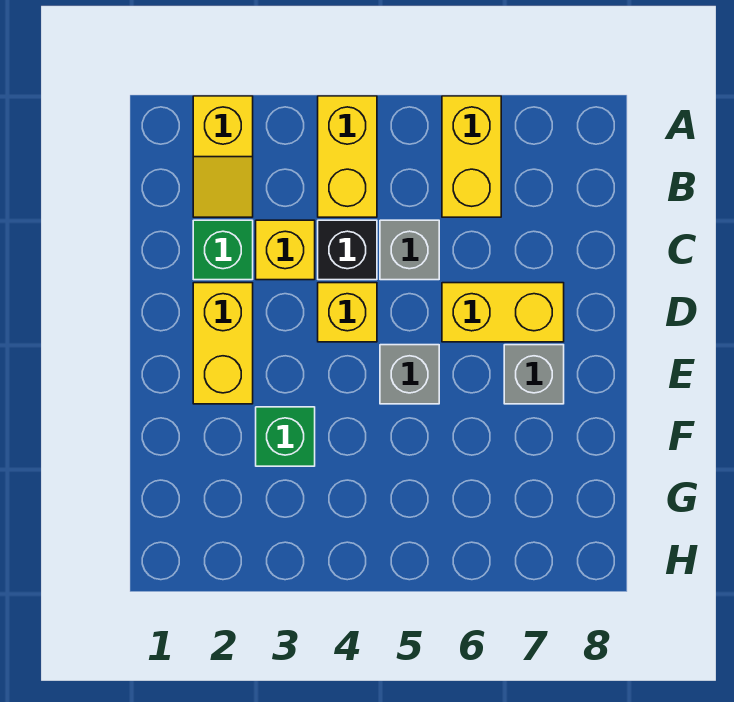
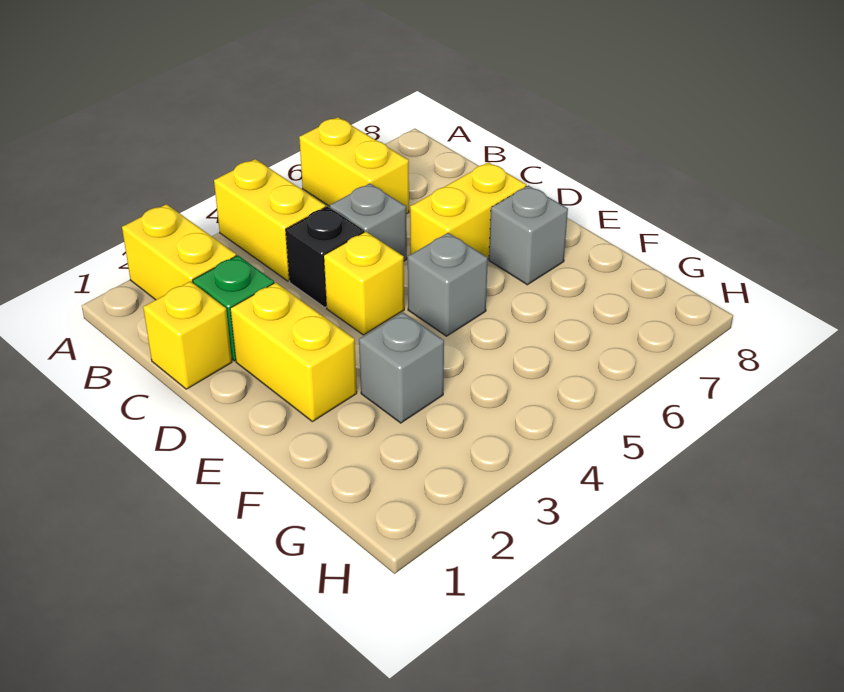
yellow 1x2 slope [193,96,253,217] -> yellow 1x2 brick [122,204,236,300]
yellow 1x1 brick [256,220,315,280] -> yellow 1x1 brick moved to [143,281,232,389]
green 1x1 brick [256,407,315,466] -> grey 1x1 brick [359,312,444,423]

